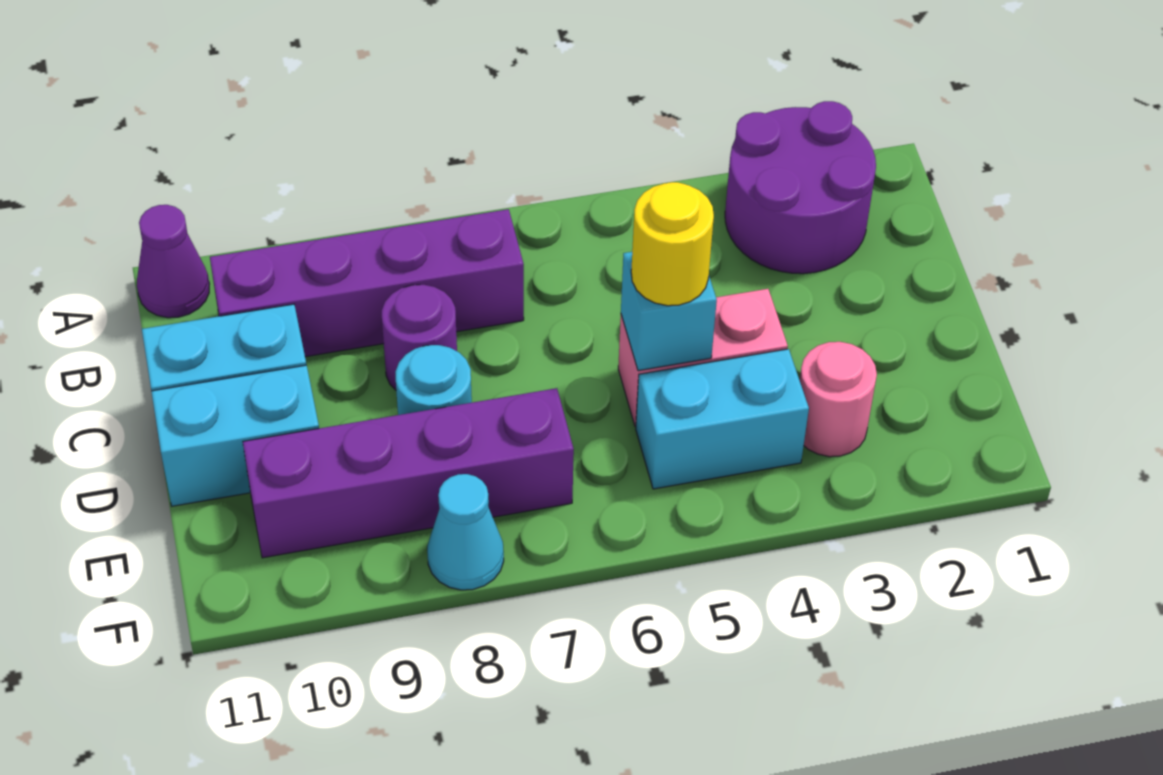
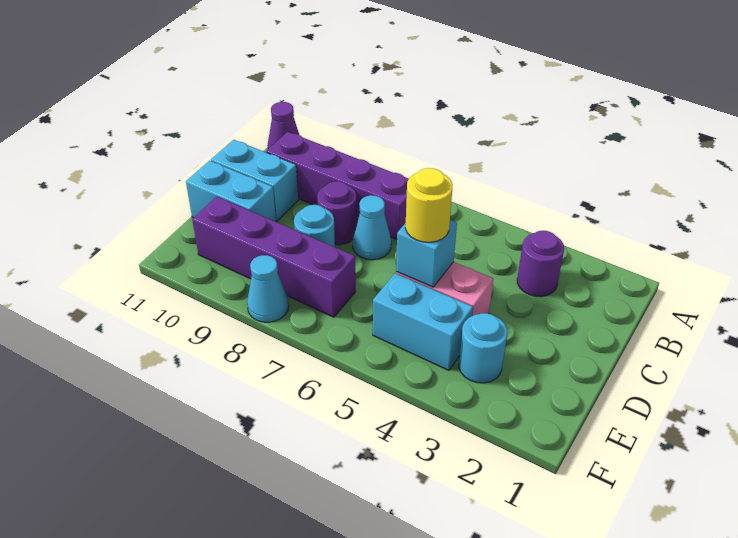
purple 2x2 round brick [725,101,876,274] -> purple 1x1 round brick [517,231,564,297]
none -> cyan 1x1 cone [353,195,391,260]
pink 1x1 round brick [800,342,877,457] -> cyan 1x1 round brick [459,313,507,383]

